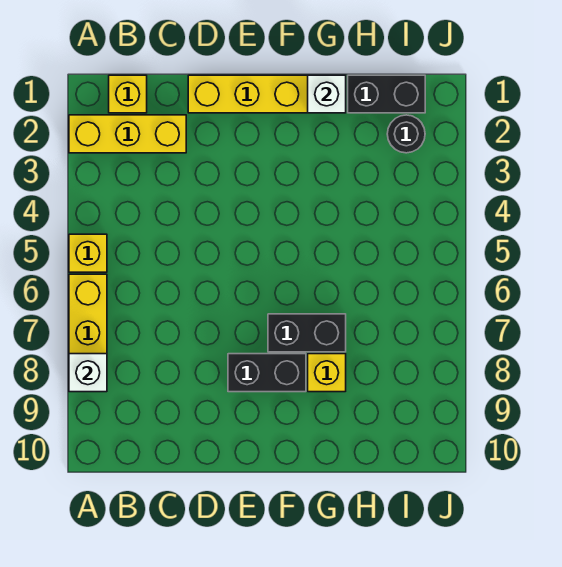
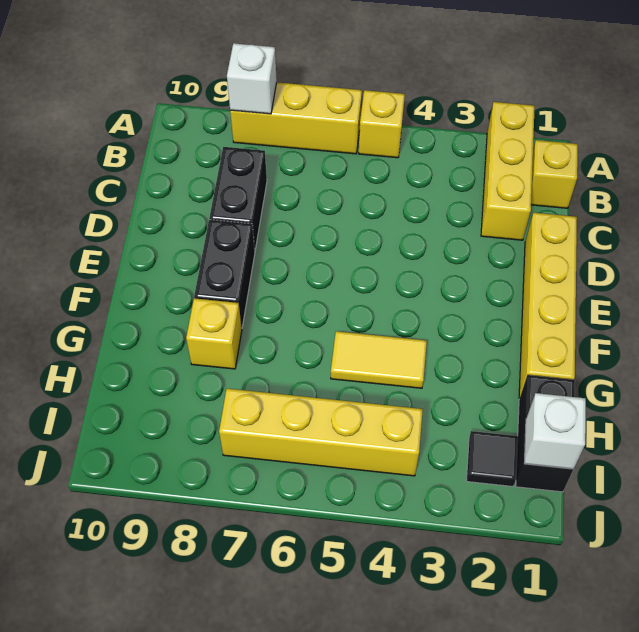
black 1x2 brick [268,314,346,352] -> black 1x2 brick moved to [209,147,267,250]
white 1x1 brick [308,75,346,113] -> white 1x1 brick moved to [524,393,586,469]
none -> yellow 1x2 tile [331,331,427,388]
black 1x1 round brick [387,115,425,153] -> black 1x1 tile [467,431,518,486]
none -> yellow 1x4 brick [219,389,423,476]

